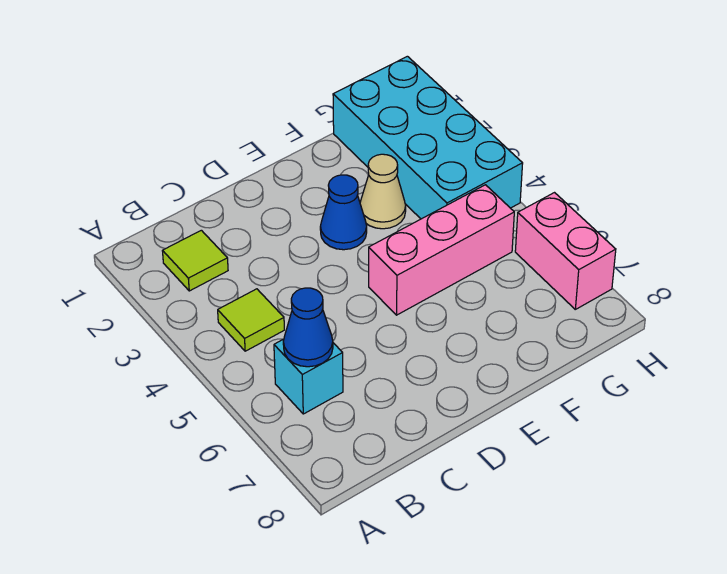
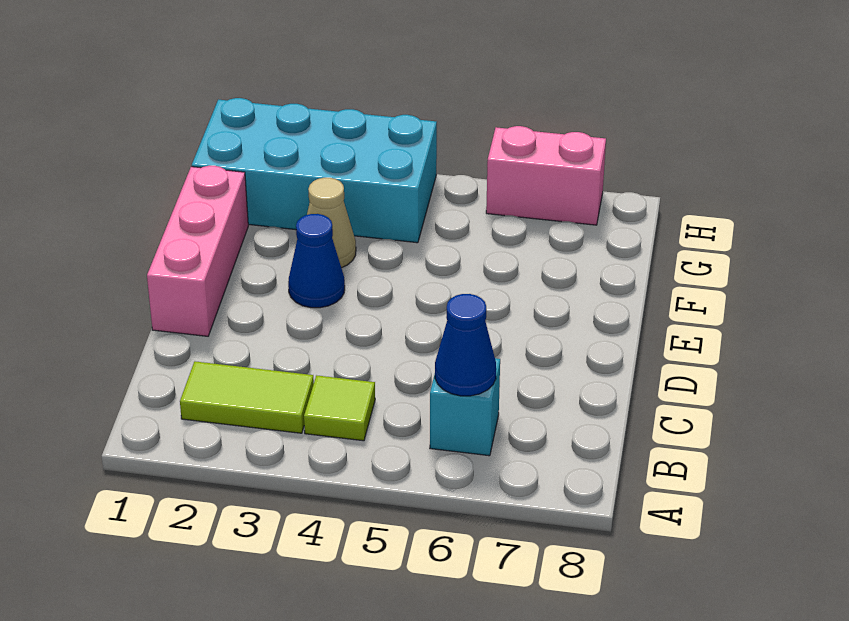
lime 1x1 tile [163,230,228,291] -> lime 1x2 tile [180,361,314,433]
pink 1x3 brick [369,185,514,315] -> pink 1x3 brick moved to [147,166,248,336]

